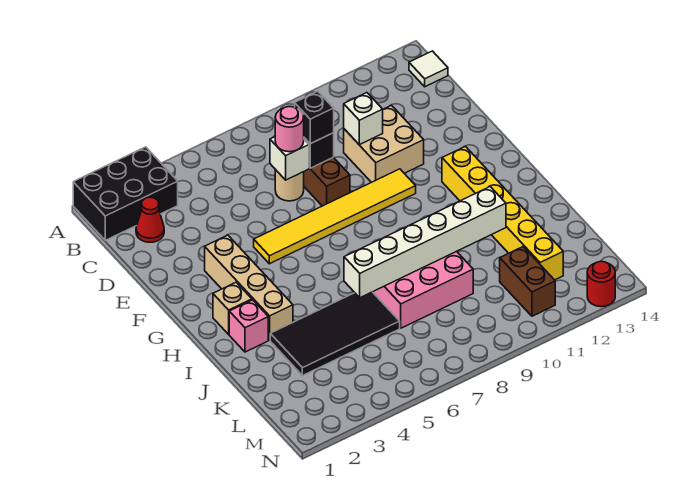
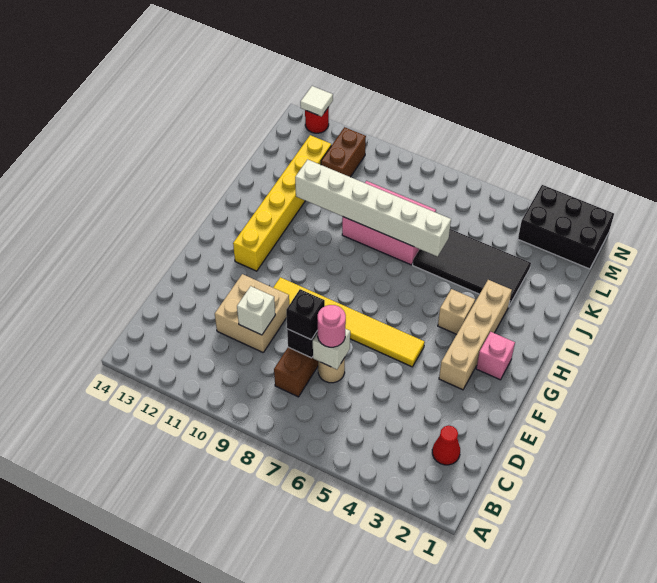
black 2x3 brick [73,147,178,240] -> black 2x3 brick moved to [518,185,614,269]
white 1x1 tile [409,51,448,87] -> white 1x1 tile moved to [300,86,333,116]
tan 1x1 brick [213,282,252,334] -> tan 1x1 brick moved to [438,289,475,334]
pink 1x1 brick [229,300,268,352] -> pink 1x1 brick moved to [476,332,515,380]

